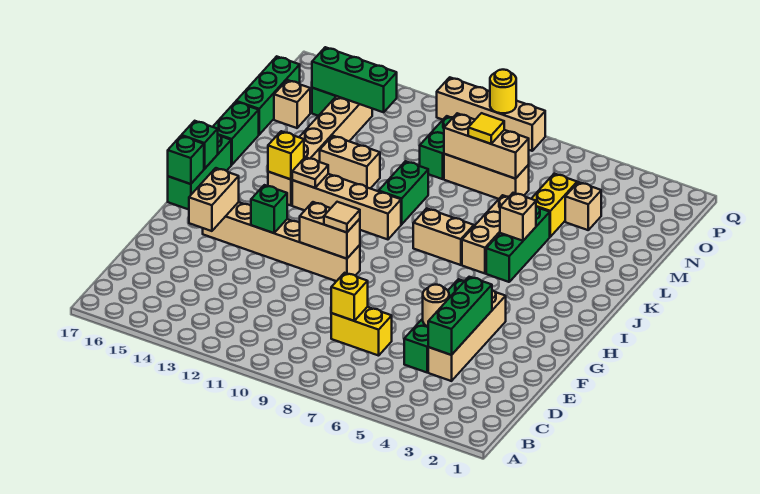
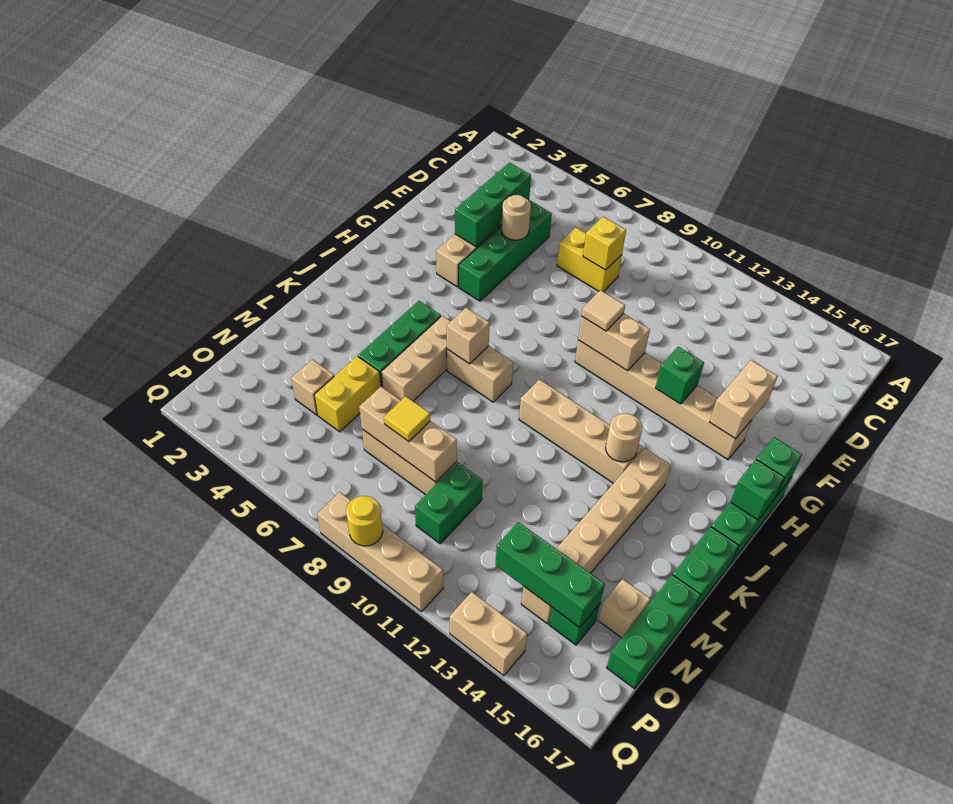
tan 1x1 plate [292,157,328,188] -> tan 1x1 round brick [606,413,642,462]
yellow 1x1 brick [268,131,304,179] -> none
tan 1x1 brick [500,193,536,241] -> tan 1x1 brick moved to [447,307,490,364]
green 1x2 brick [379,161,429,224] -> none
tan 1x2 brick [320,136,380,189] -> tan 1x2 brick moved to [450,592,527,676]

